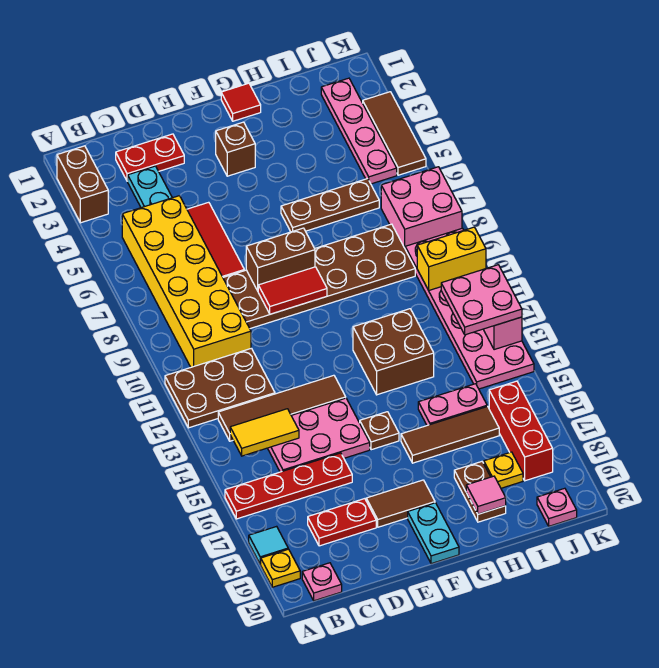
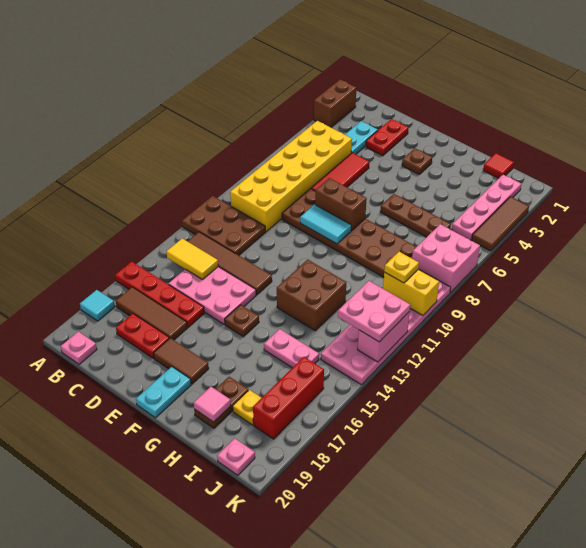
yellow 1x1 plate [260,549,300,587] -> yellow 1x1 plate moved to [384,252,419,283]
red 1x2 plate [116,134,184,181] -> red 1x2 plate turned to [366,119,408,156]
red 1x2 tile [258,267,327,314] -> cyan 1x2 tile [300,205,351,244]
brown 1x1 brick [216,122,255,176] -> brown 1x1 plate [402,148,432,174]
red 1x1 tile [221,83,261,121] -> red 1x1 tile moved to [483,153,514,178]
brown 1x3 tile [401,406,499,463] -> brown 1x3 tile moved to [116,287,187,340]

